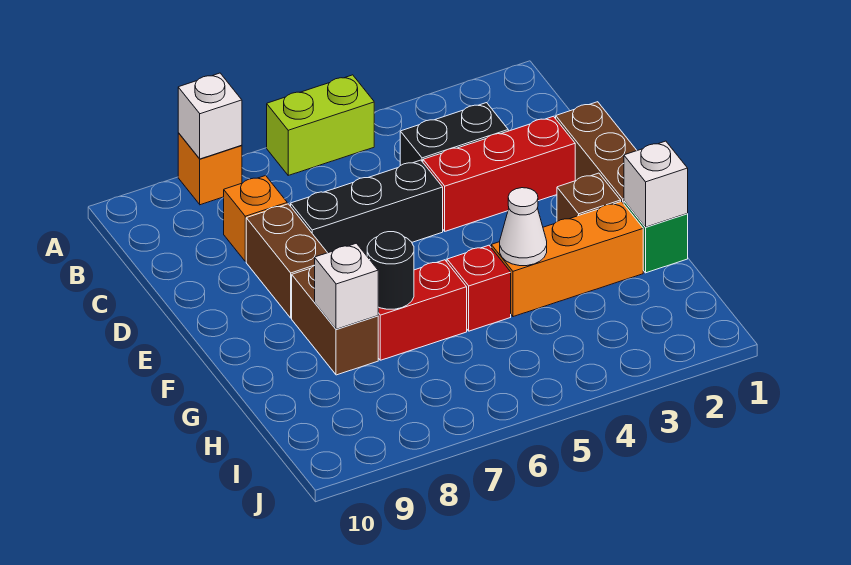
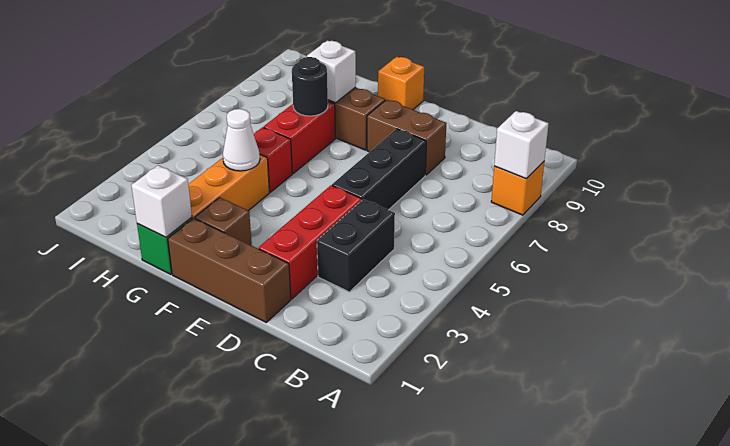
lime 1x2 brick [267,75,374,175] -> none
orange 1x1 brick [224,176,287,261] -> orange 1x1 brick moved to [378,57,424,110]

